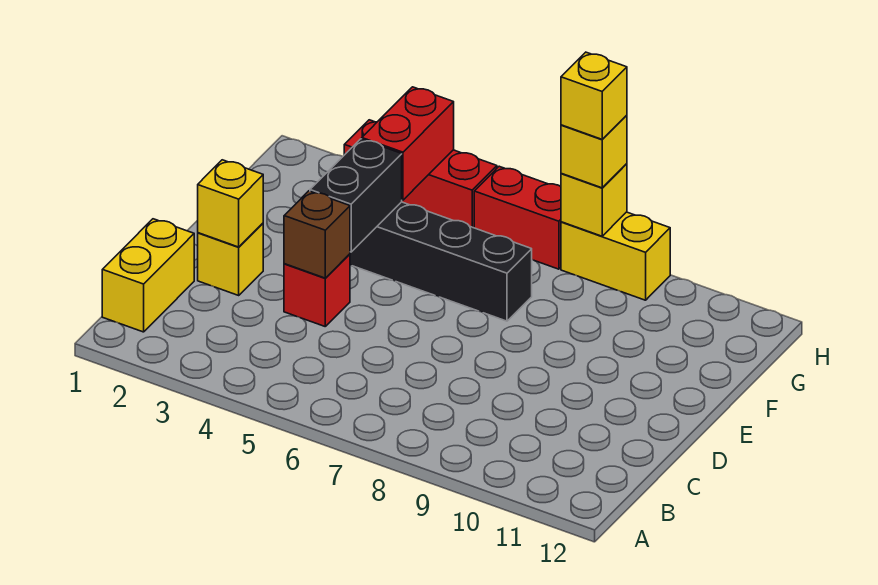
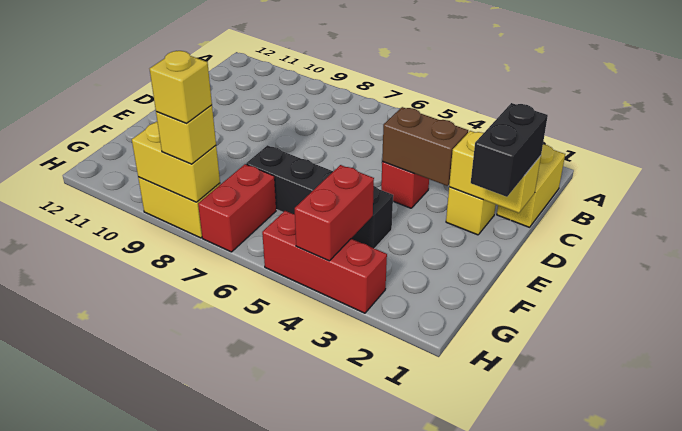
yellow 1x1 brick [198,160,263,247] -> yellow 1x2 brick [449,131,541,213]
brown 1x1 brick [284,191,350,278] -> brown 1x2 brick [382,107,468,186]
black 1x2 brick [310,139,402,252] -> black 1x2 brick moved to [471,103,548,197]
red 1x2 brick [474,166,561,269] -> red 1x2 brick turned to [198,164,276,252]
yellow 1x1 brick [561,164,627,236] -> yellow 1x2 brick [132,121,220,202]

